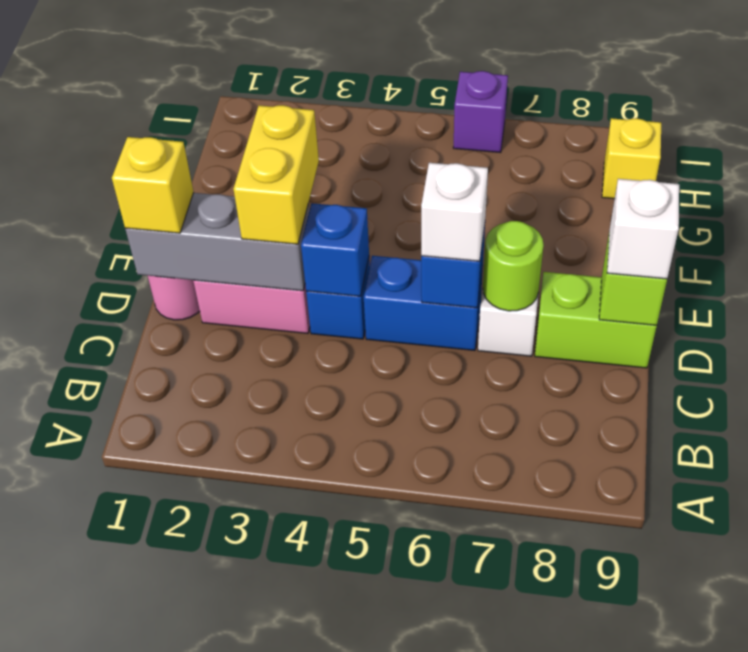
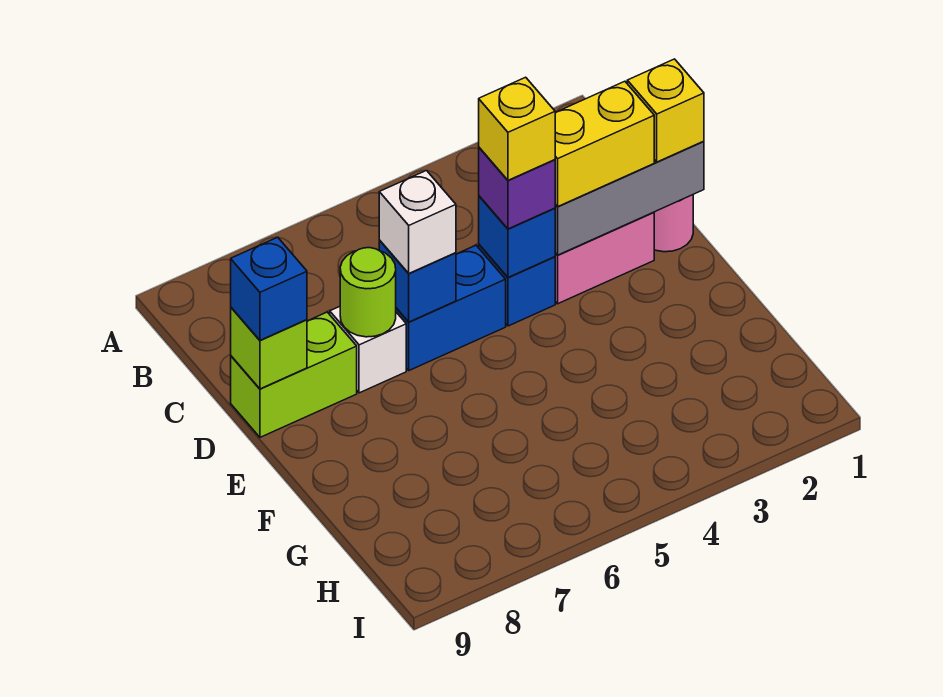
yellow 1x2 brick [233,105,319,244] -> yellow 1x2 brick turned to [555,81,654,206]
white 1x1 brick [607,179,679,279] -> blue 1x1 brick [231,237,307,340]
yellow 1x1 brick [602,118,661,199] -> yellow 1x1 brick moved to [479,77,555,180]
purple 1x1 brick [453,71,508,153] -> purple 1x1 brick moved to [479,148,555,229]

